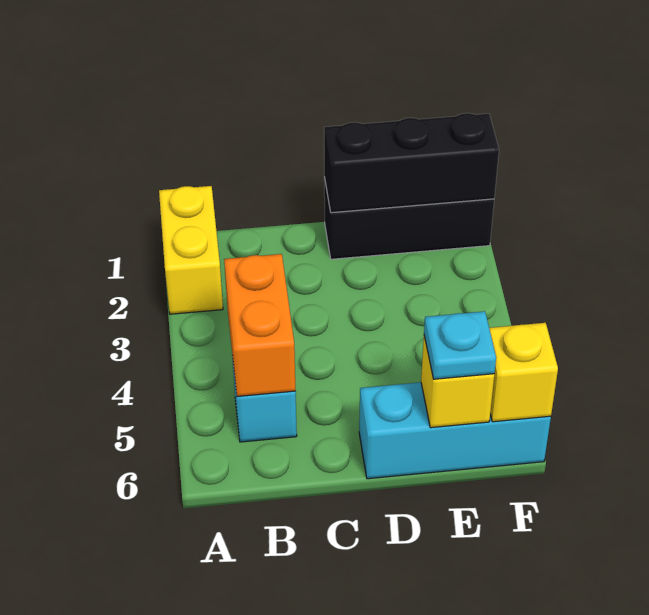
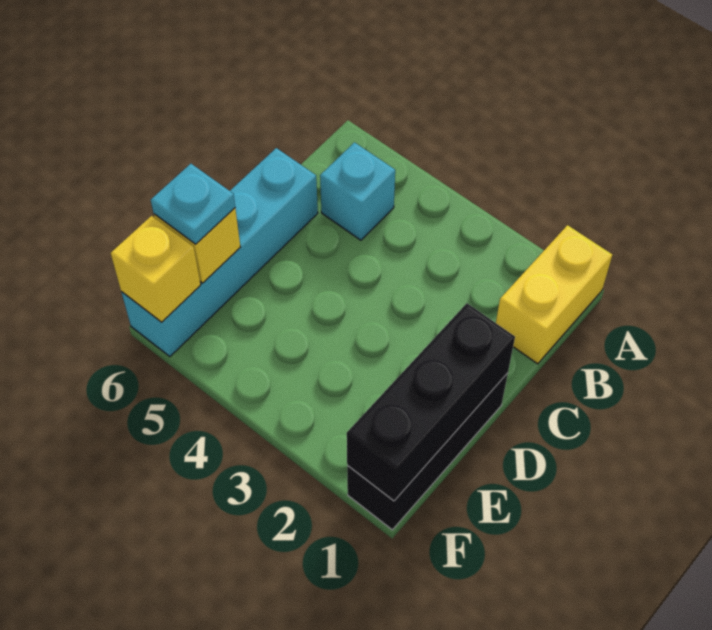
yellow 1x2 brick [159,186,223,314] -> yellow 1x2 brick turned to [496,225,612,364]
orange 1x2 brick [224,254,296,396] -> none
cyan 1x3 brick [359,382,551,479] -> cyan 1x4 brick [121,148,318,357]

